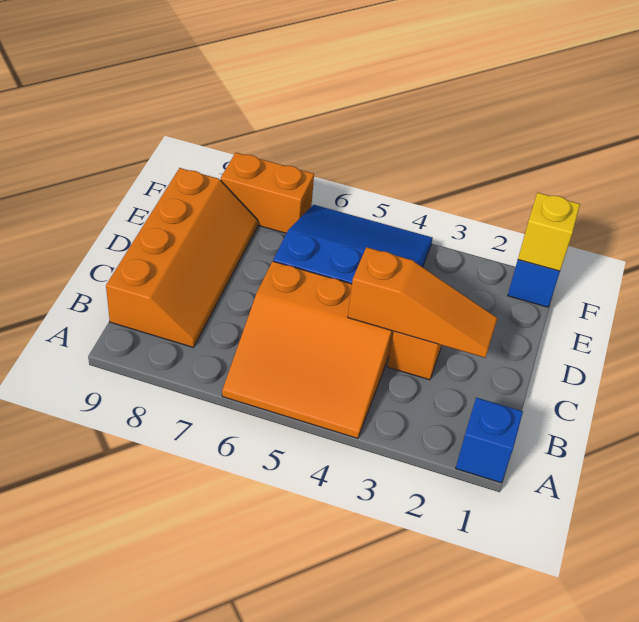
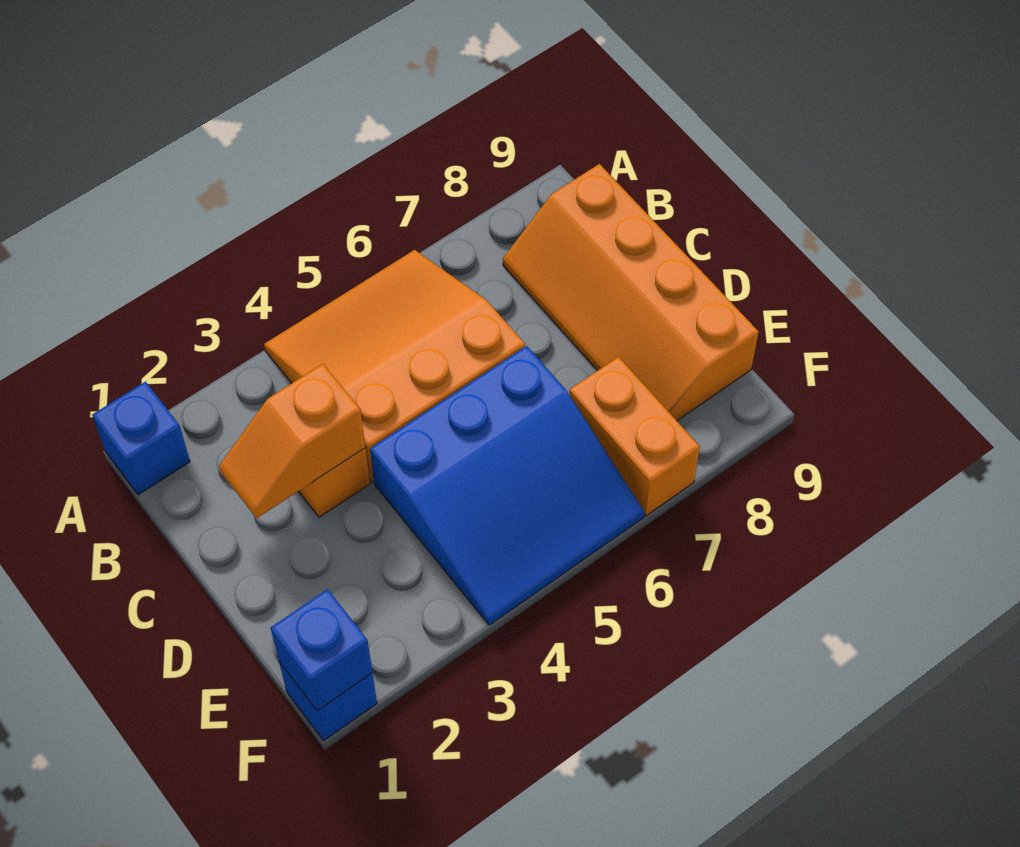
orange 1x3 slope [348,247,497,358] -> orange 1x2 slope [219,364,365,518]
yellow 1x1 brick [518,193,580,271] -> blue 1x1 brick [271,589,372,711]
orange 1x2 brick [221,153,314,233] -> orange 1x2 brick turned to [569,357,700,516]

